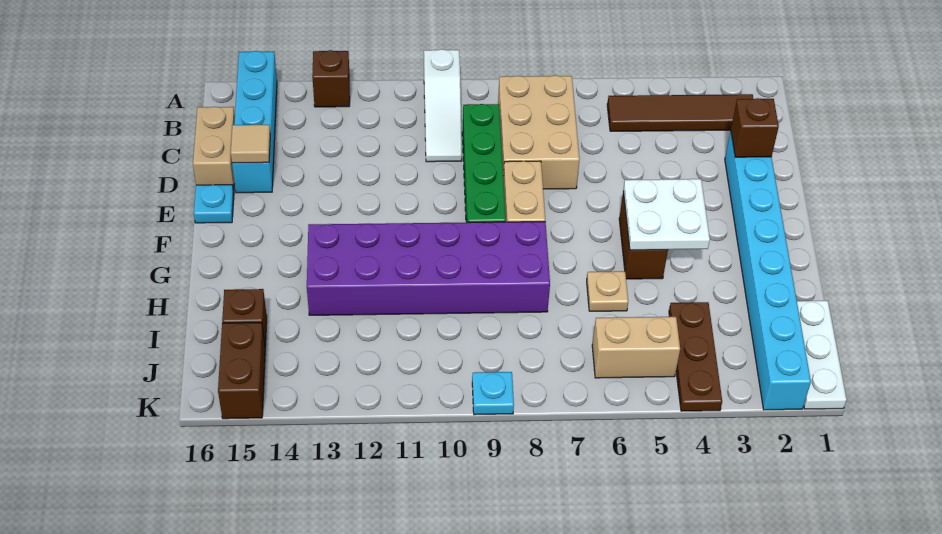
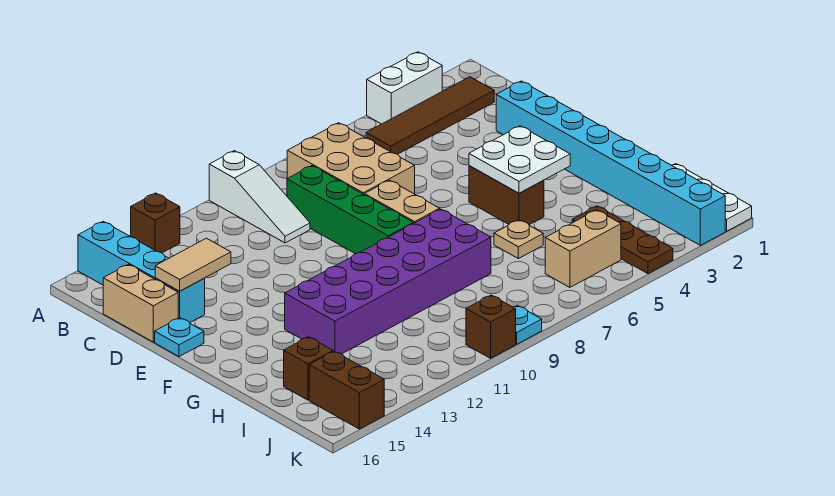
none -> white 1x2 brick [367,52,442,124]
brown 1x1 brick [731,98,779,157] -> brown 1x1 brick moved to [466,295,516,358]
tan 1x1 tile [231,125,270,163] -> tan 1x2 tile [155,238,231,291]

